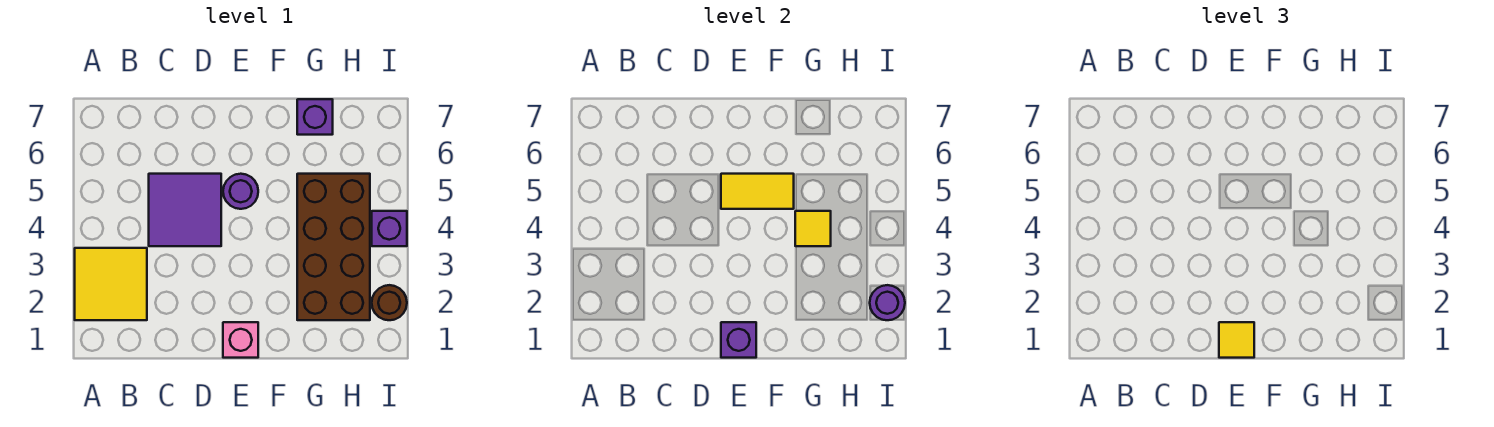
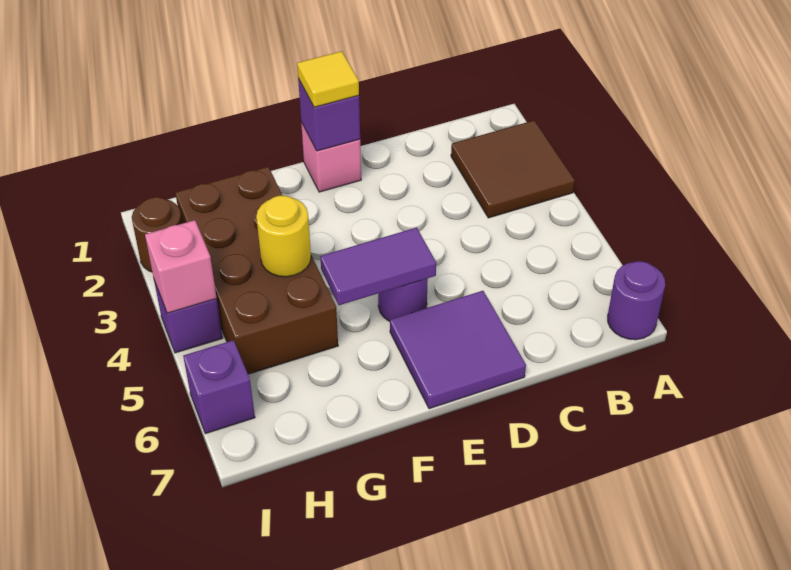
yellow 2x2 tile [75,248,147,320] -> brown 2x2 tile [451,120,575,218]
purple 2x2 tile [149,174,221,246] -> purple 2x2 tile moved to [390,291,526,409]
yellow 1x2 tile [721,174,794,209] -> purple 1x2 tile [320,228,436,305]
yellow 1x1 tile [795,211,831,246] -> yellow 1x1 round brick [256,196,311,277]
purple 1x1 brick [297,99,333,135] -> purple 1x1 brick moved to [183,340,255,434]
purple 1x1 round brick [870,285,905,320] -> purple 1x1 round brick moved to [608,261,665,340]
none -> pink 1x1 brick [145,220,217,313]

